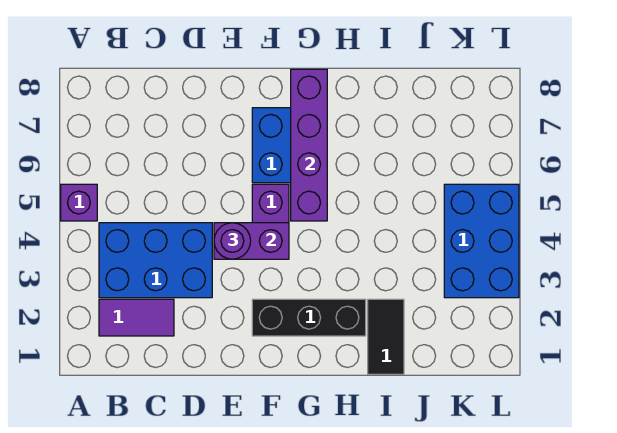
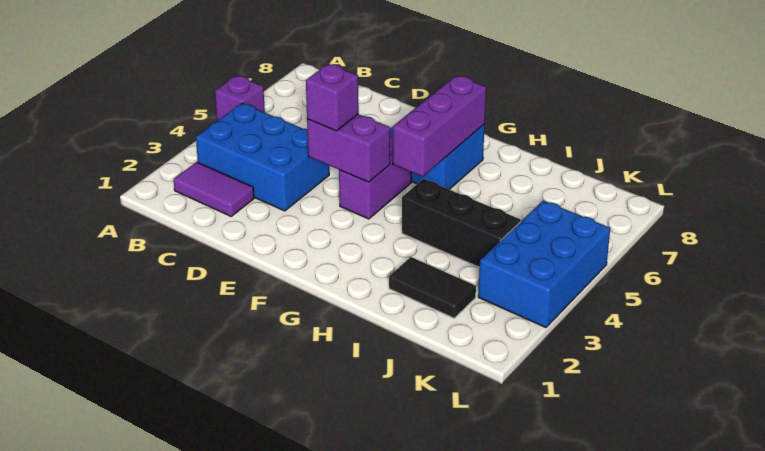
purple 1x1 round brick [214,223,251,259] -> purple 1x1 brick [306,64,359,131]
black 1x3 brick [252,299,366,336] -> black 1x3 brick moved to [402,179,521,267]
purple 1x4 brick [291,69,327,221] -> purple 1x3 brick [393,75,486,177]
black 1x2 tile [368,299,404,374] -> black 1x2 tile turned to [389,257,476,318]

